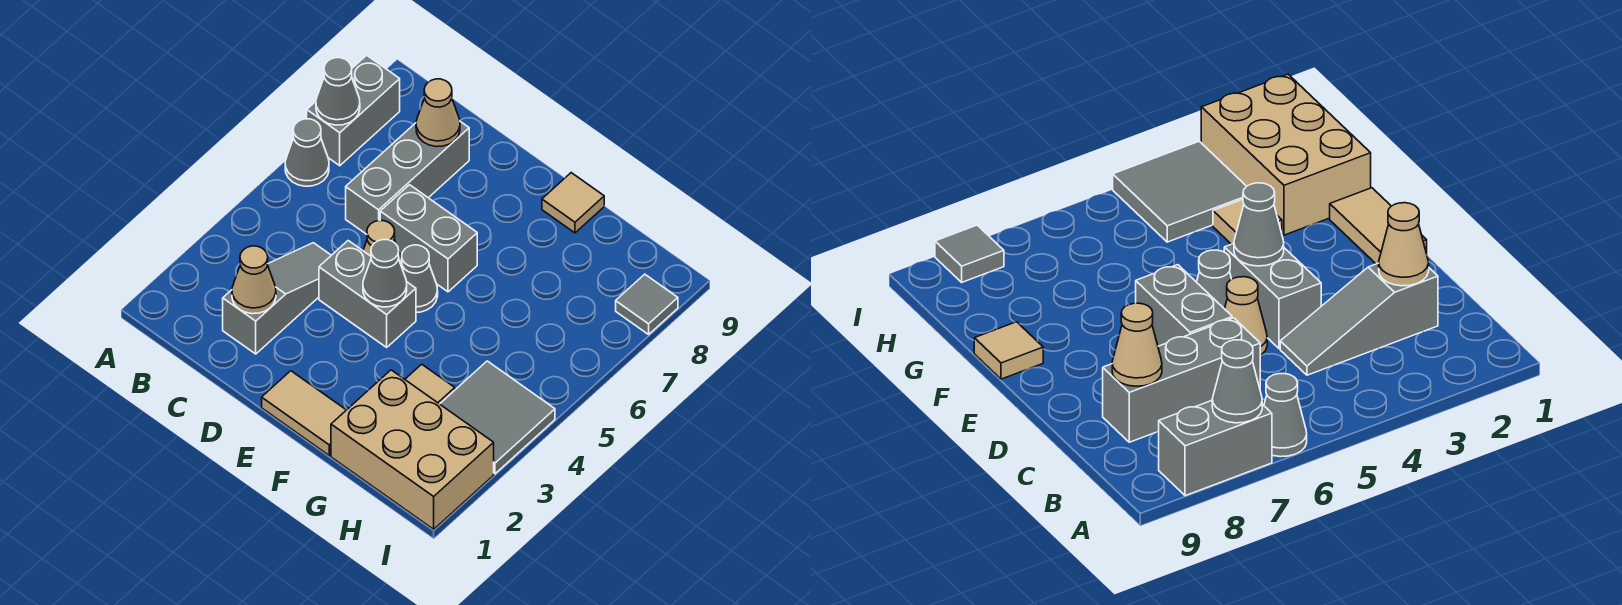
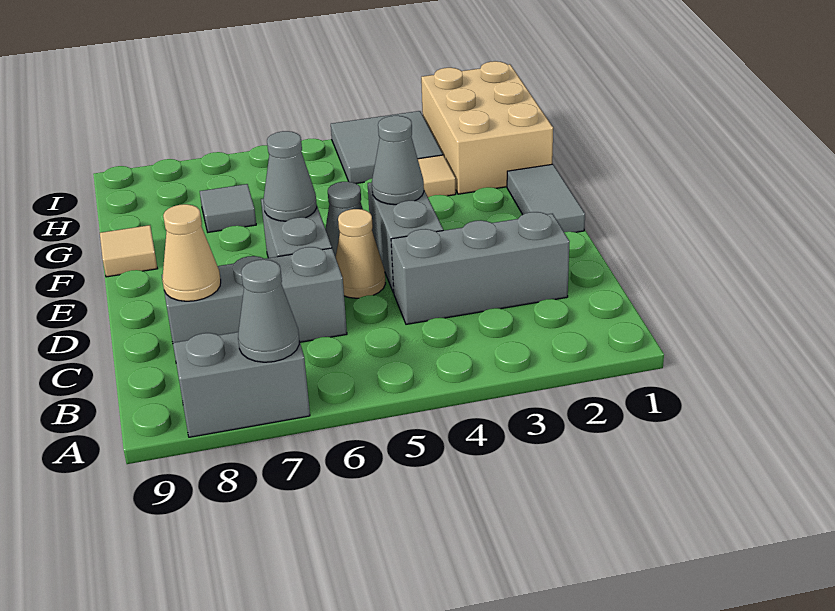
grey 1x1 cone [285,119,329,186] -> grey 1x1 cone moved to [264,131,317,221]
grey 1x3 slope [223,243,331,354] -> grey 1x3 brick [391,212,570,324]
tan 1x1 cone [232,246,276,314] -> none
tan 1x2 tile [262,371,346,456] -> grey 1x2 tile [507,164,585,232]
grey 1x1 tile [616,274,678,334] -> grey 1x1 tile moved to [200,184,256,232]

